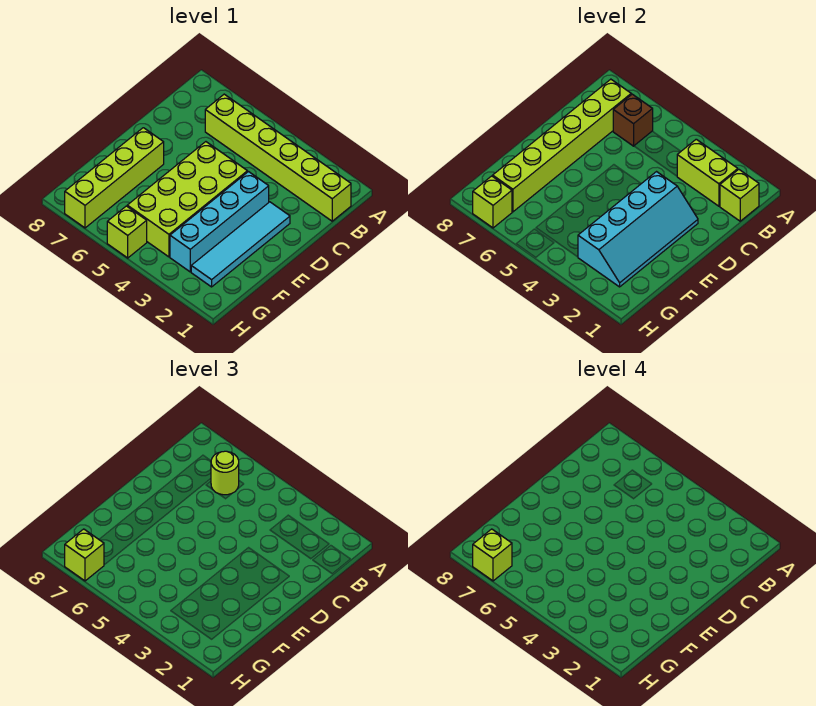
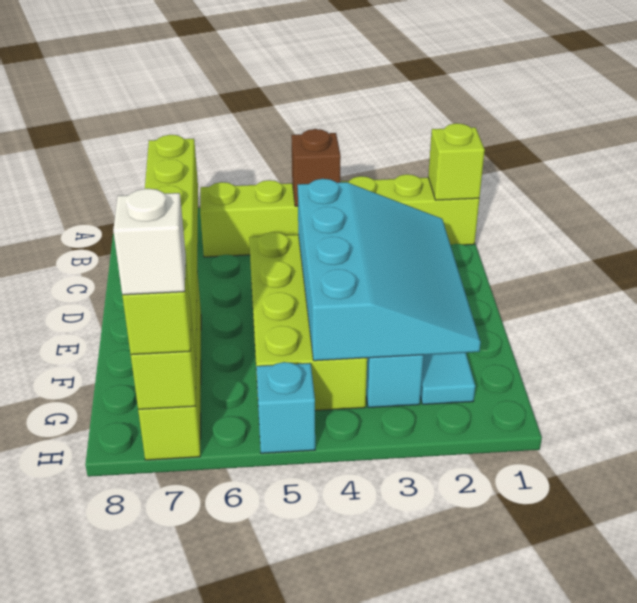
lime 1x2 brick [677,139,738,206] -> none
brown 1x1 brick [613,94,653,146] -> brown 1x1 brick moved to [291,129,341,206]
lime 1x1 round brick [211,451,239,495] -> none
cyan 2x4 slope [578,172,698,287] -> cyan 3x4 slope [298,179,481,361]
lime 1x1 brick [107,206,147,258] -> cyan 1x1 brick [256,362,315,453]
lime 1x1 brick [473,529,512,581] -> white 1x1 brick [113,189,186,295]

